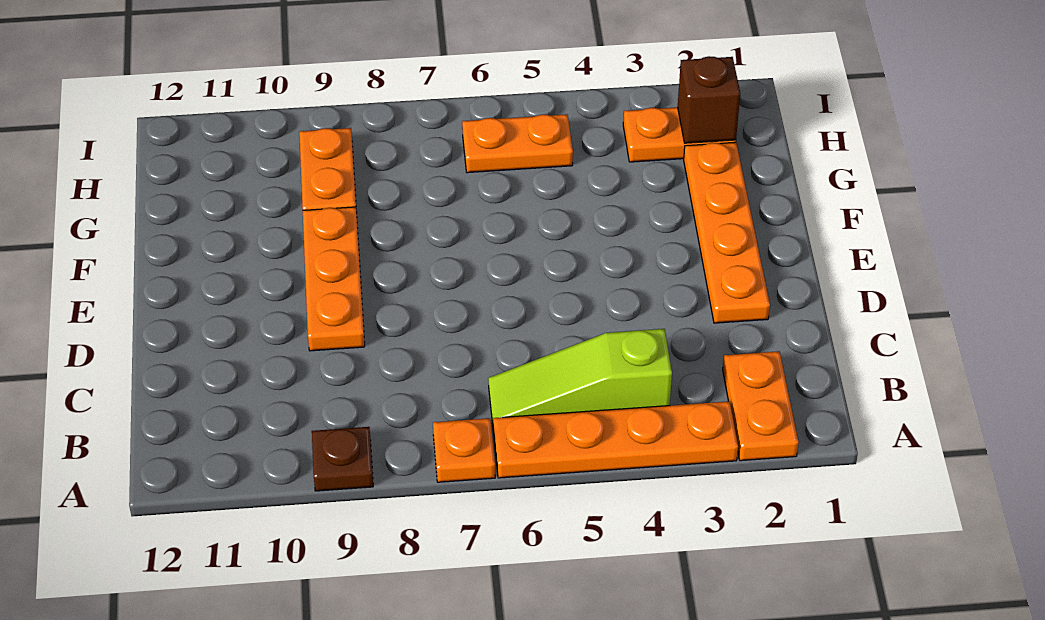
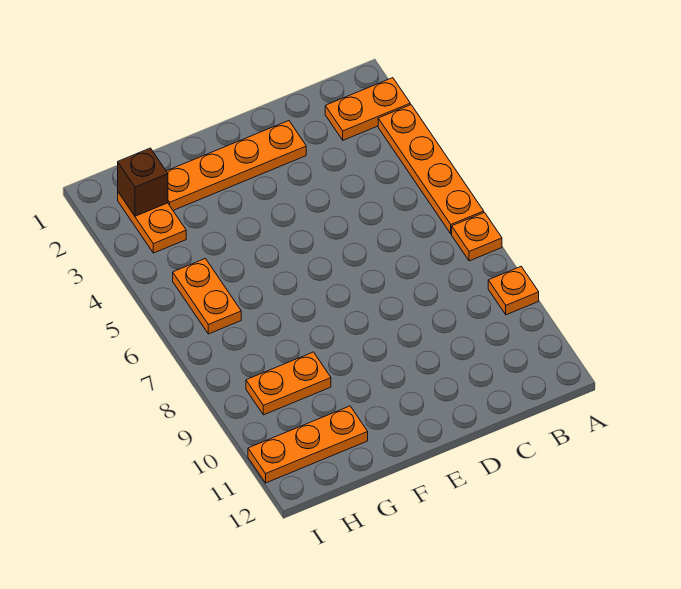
brown 1x1 plate [312,427,373,491] -> orange 1x1 plate [488,267,539,315]
lime 1x3 slope [488,329,672,424] -> none
orange 1x3 plate [303,207,365,351] -> orange 1x3 plate moved to [248,406,368,483]

